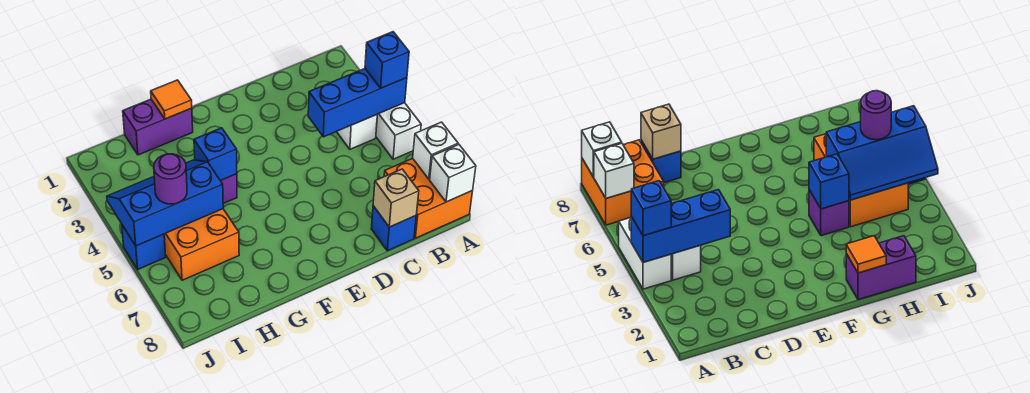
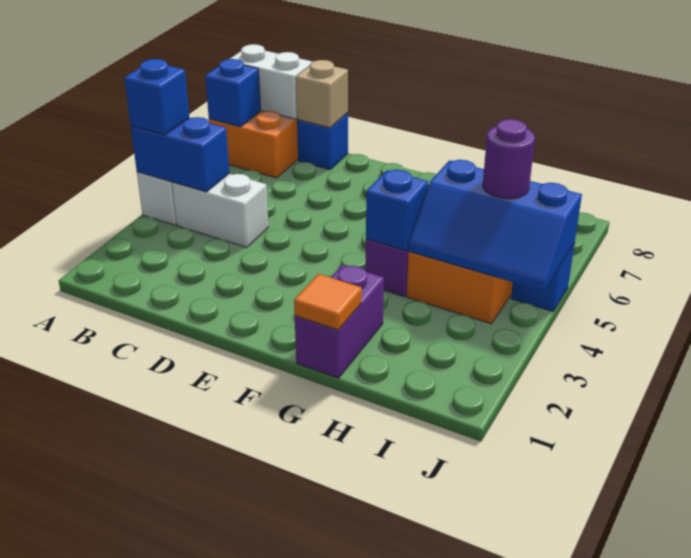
blue 1x3 brick [308,69,407,137] -> blue 1x2 brick [131,117,229,192]
white 1x1 brick [413,122,458,179] -> blue 1x1 brick [205,59,261,127]
white 1x1 brick [430,145,476,202] -> white 1x2 brick [230,44,313,119]
white 1x1 brick [337,115,377,149] -> white 1x2 brick [172,174,268,248]
purple 1x2 brick [123,99,193,155] -> purple 1x2 brick turned to [295,265,384,378]

